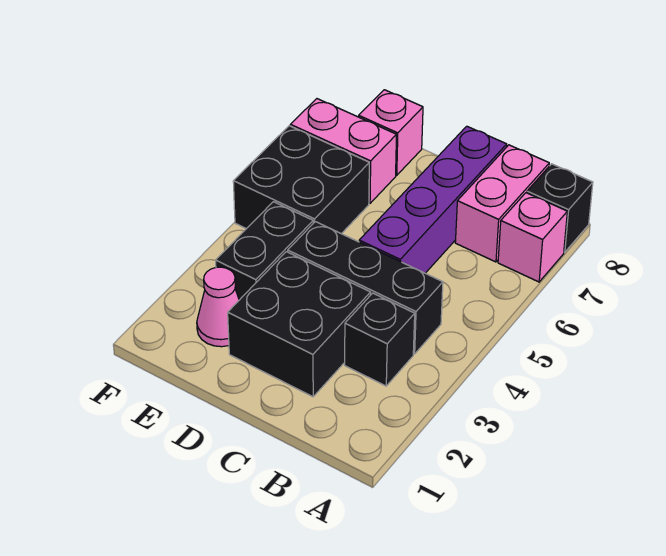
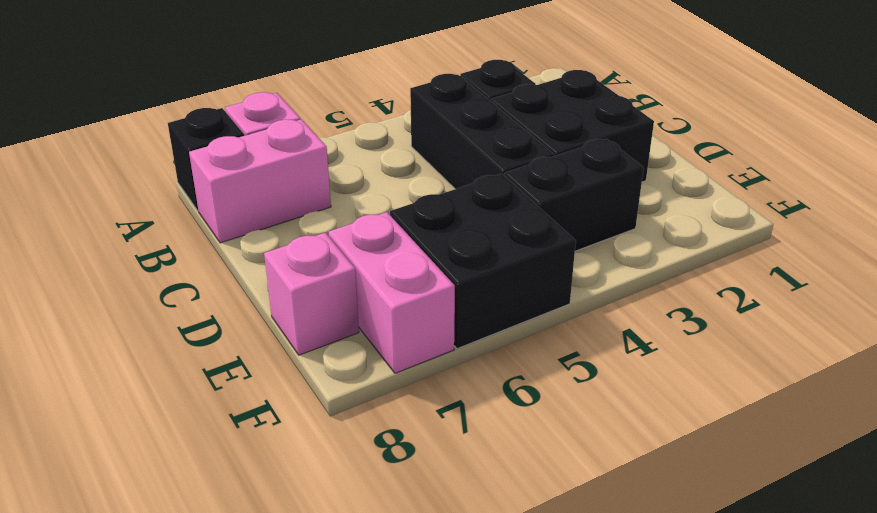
purple 1x4 brick [359,126,507,273] -> none
pink 1x1 cone [197,267,239,347] -> none

